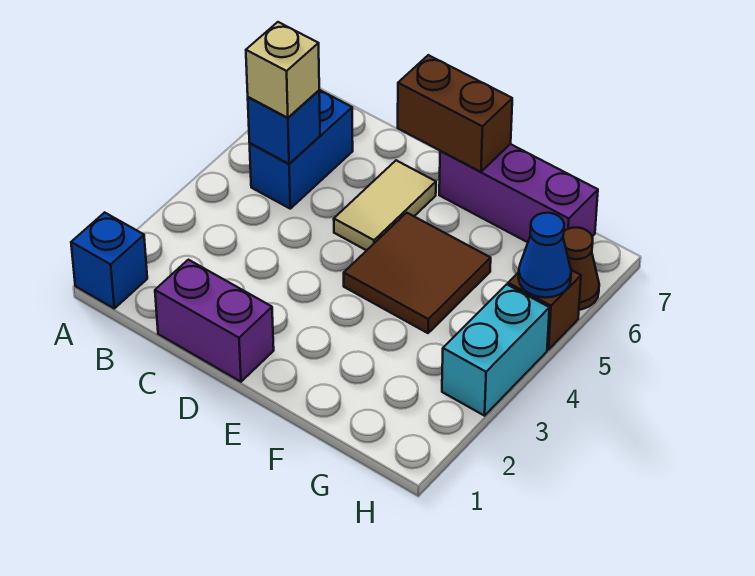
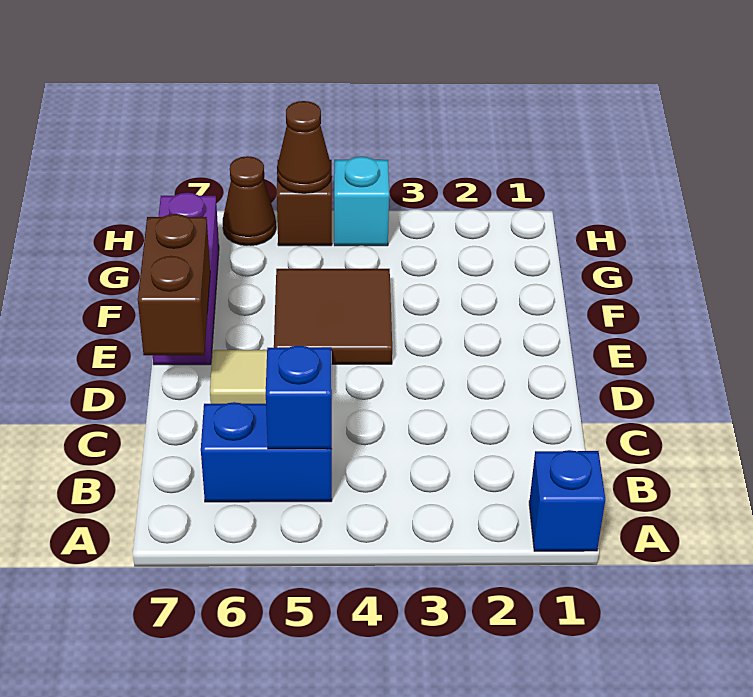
tan 1x1 brick [246,22,319,118] -> none
purple 1x2 brick [155,260,274,382] -> none
cyan 1x2 brick [442,284,549,416] -> cyan 1x1 brick [334,157,389,246]
blue 1x1 cone [518,213,571,298] -> brown 1x1 cone [277,101,332,193]

